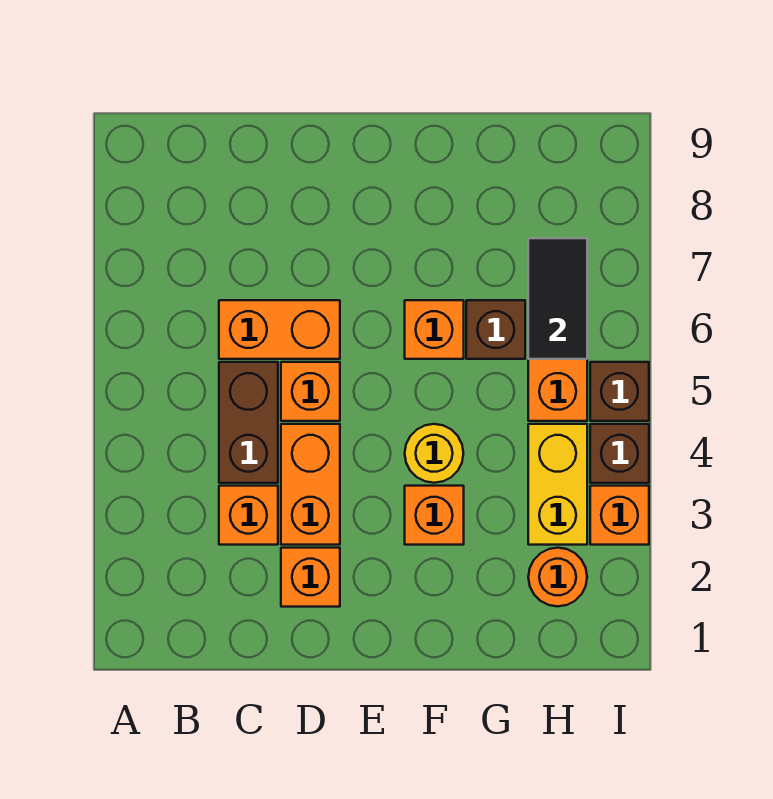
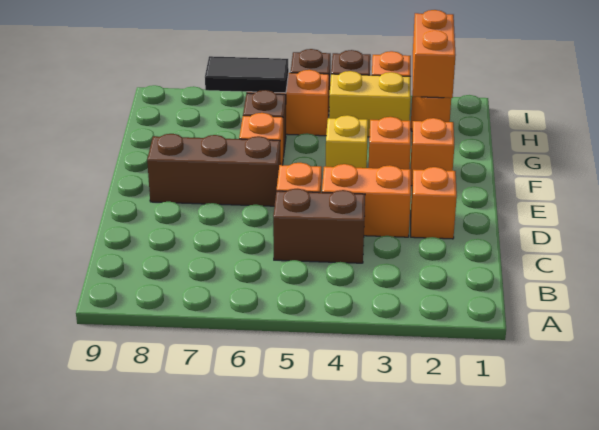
orange 1x1 brick [219,486,278,545] -> orange 1x1 brick moved to [411,118,454,186]
orange 1x2 brick [219,300,340,359] -> orange 1x2 brick moved to [413,10,456,98]
none -> brown 1x3 brick [147,134,281,206]
yellow 1x1 round brick [405,424,463,483] -> yellow 1x1 brick [326,115,368,168]

